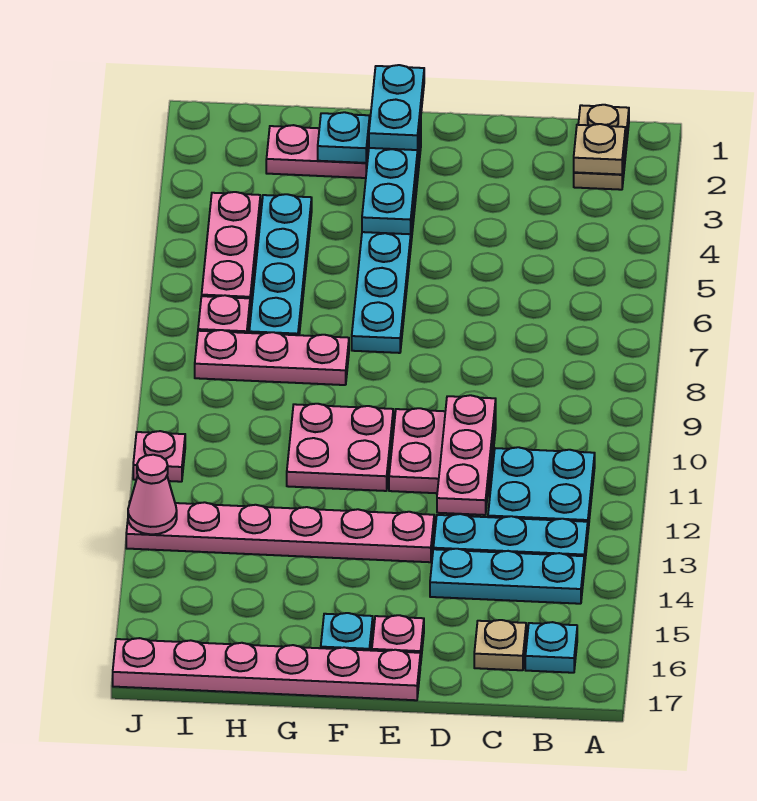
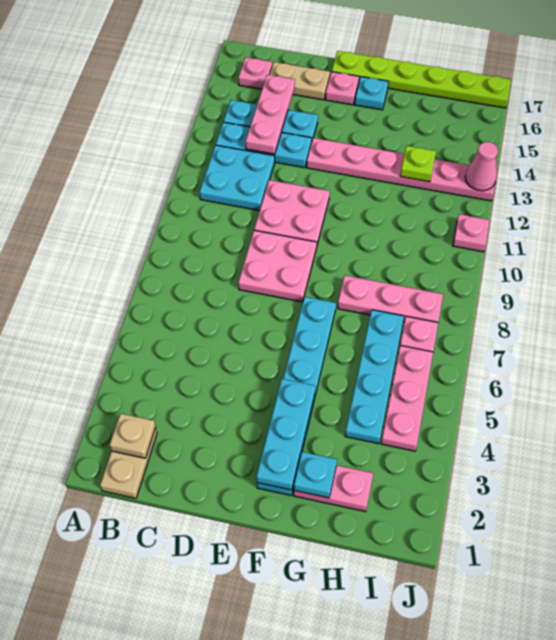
cyan 1x1 plate [525,622,577,673] -> pink 1x1 plate [238,57,272,89]
tan 1x1 plate [474,620,526,670] -> tan 1x2 plate [270,62,330,100]
pink 1x3 plate [437,395,496,515] -> pink 1x3 plate moved to [246,75,295,154]
pink 1x6 plate [113,638,420,700] -> lime 1x6 plate [332,51,511,108]
cyan 1x2 plate [369,65,424,150] -> none
pink 2x2 plate [287,404,393,491] -> pink 2x2 plate moved to [238,230,317,302]
none -> lime 1x1 plate [400,146,436,182]

